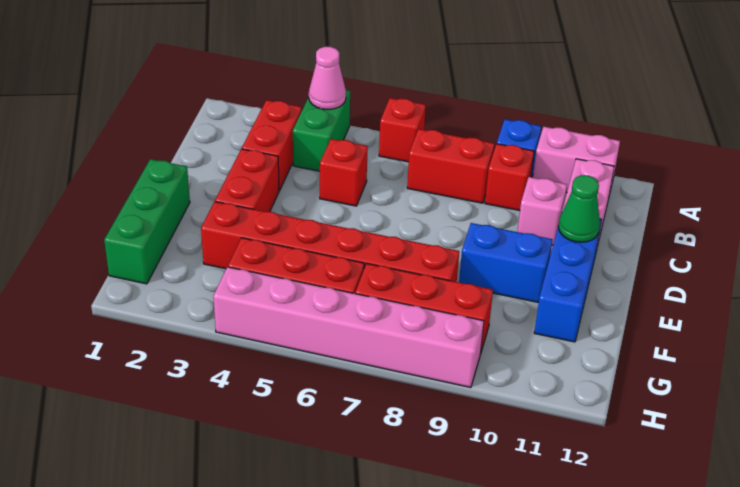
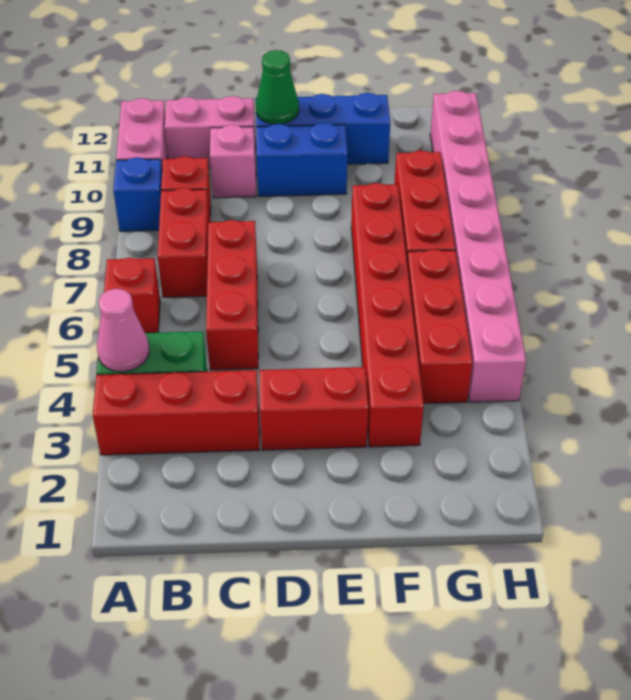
red 1x2 brick [242,100,302,191] -> red 1x3 brick [93,370,259,455]
red 1x1 brick [320,139,368,206] -> red 1x3 brick [206,220,258,370]
green 1x3 brick [104,159,190,284] -> none
blue 1x2 brick [459,223,553,303] -> blue 1x2 brick turned to [256,123,347,196]
pink 1x6 brick [213,267,484,388] -> pink 1x8 brick [430,91,526,402]

